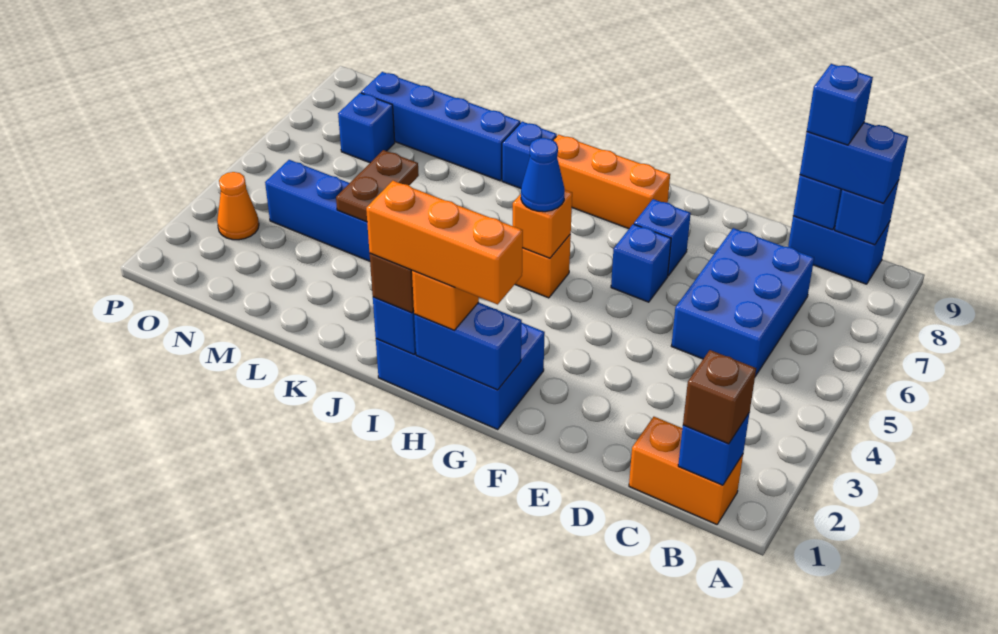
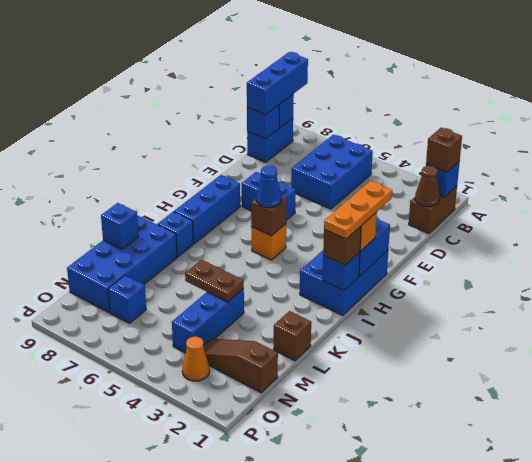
orange 1x2 brick [629,417,743,524] -> brown 1x2 brick [409,186,457,234]
blue 1x2 brick [800,122,908,204] -> blue 1x3 brick [247,52,308,115]
none -> brown 1x1 cone [415,166,440,207]
blue 2x3 brick [671,228,814,376] -> blue 2x3 brick turned to [291,135,373,209]
blue 1x1 brick [807,64,873,145] -> blue 1x1 brick moved to [101,203,139,249]
orange 1x3 brick [366,181,523,304] -> orange 1x3 plate [324,181,392,239]
orange 1x3 brick [553,135,670,229] -> blue 1x3 brick [174,175,240,244]
orange 1x1 brick [513,190,572,258] -> brown 1x1 brick [251,197,287,236]
blue 1x4 brick [361,72,520,181] -> blue 2x4 brick [67,215,177,312]
none -> brown 1x1 brick [274,311,311,361]
none -> brown 1x3 slope [204,339,278,393]

